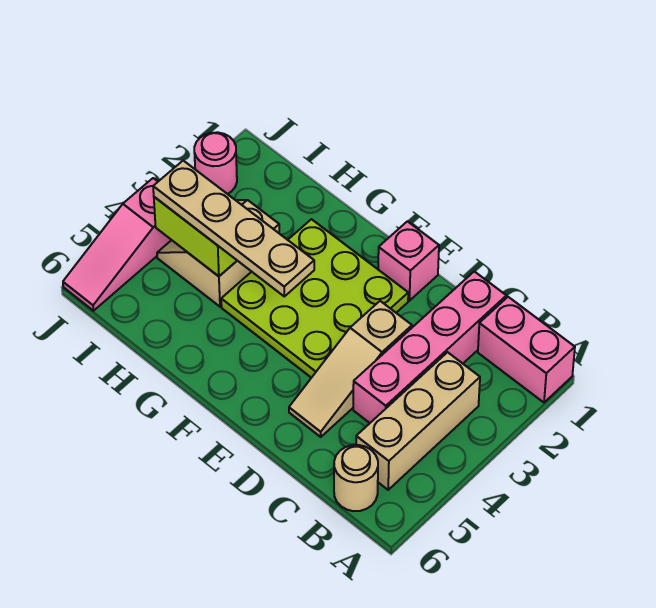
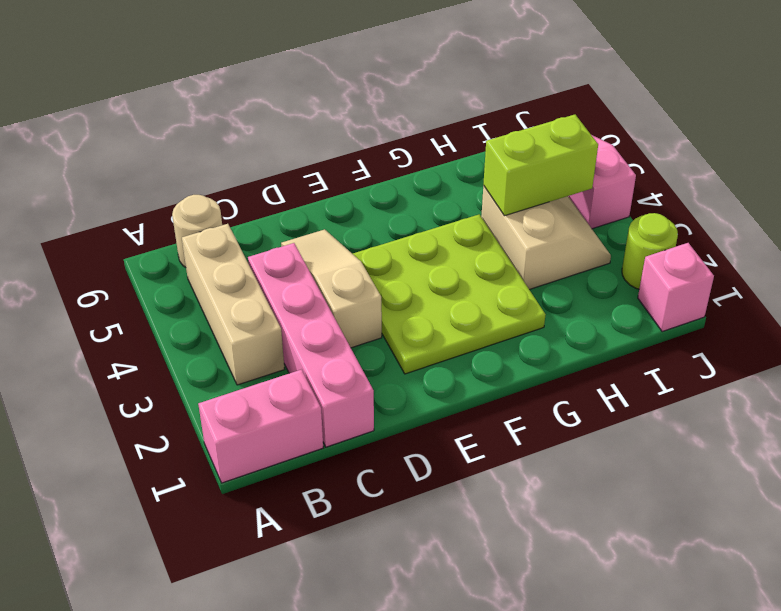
pink 1x1 brick [378,221,439,301] -> pink 1x1 brick moved to [638,243,714,332]
tan 1x4 plate [153,161,314,296] -> none
pink 1x1 round brick [194,132,237,194] -> lime 1x1 round brick [622,213,678,289]

